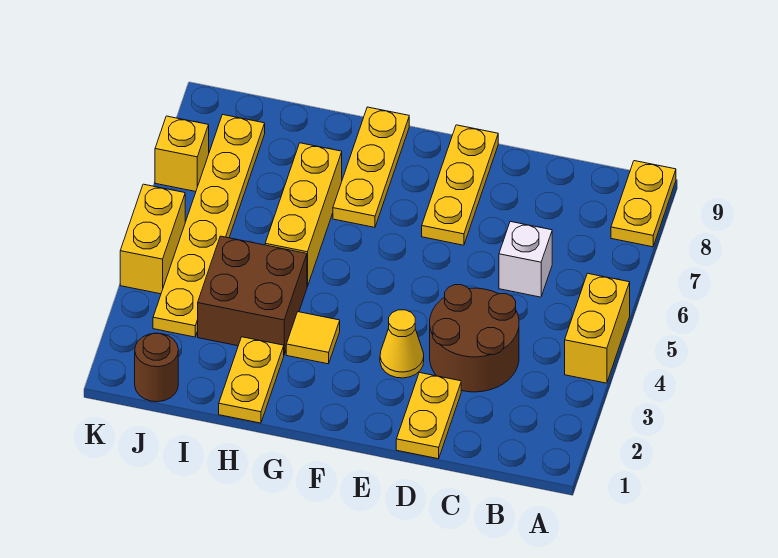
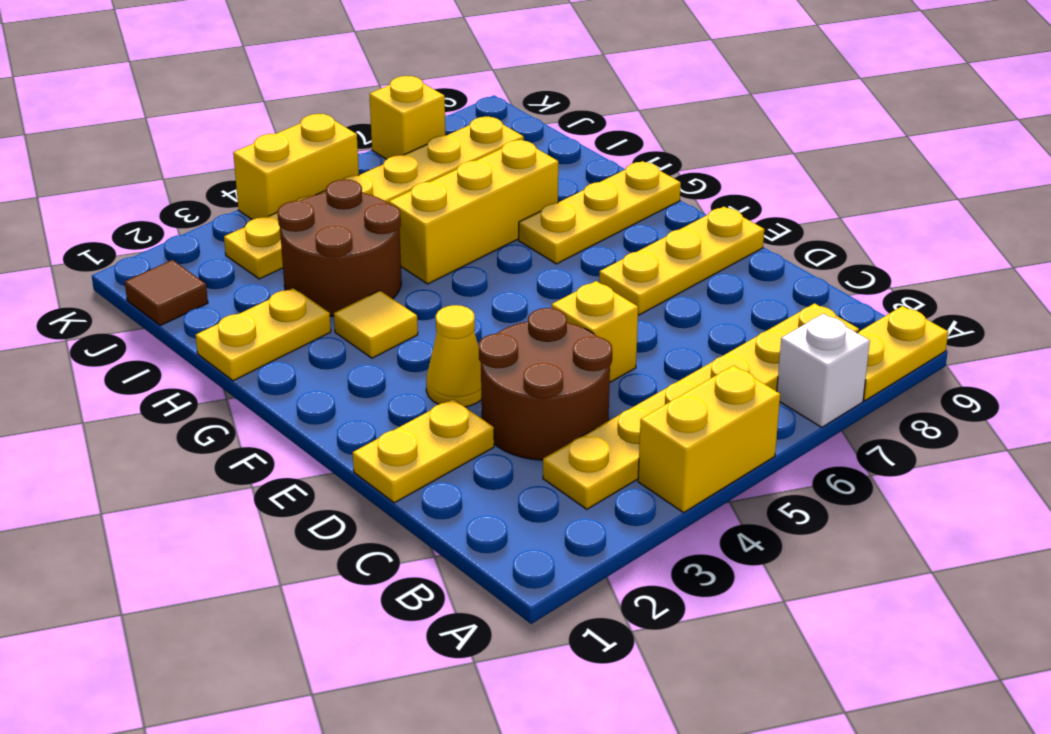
none -> yellow 1x6 plate [543,303,859,509]
white 1x1 brick [499,222,552,297] -> white 1x1 brick moved to [777,314,870,427]
none -> yellow 1x1 brick [552,281,638,382]
brown 2x2 brick [198,236,307,354] -> brown 2x2 round brick [278,179,401,316]
brown 1x1 round brick [135,333,178,402] -> brown 1x1 tile [125,260,208,326]

